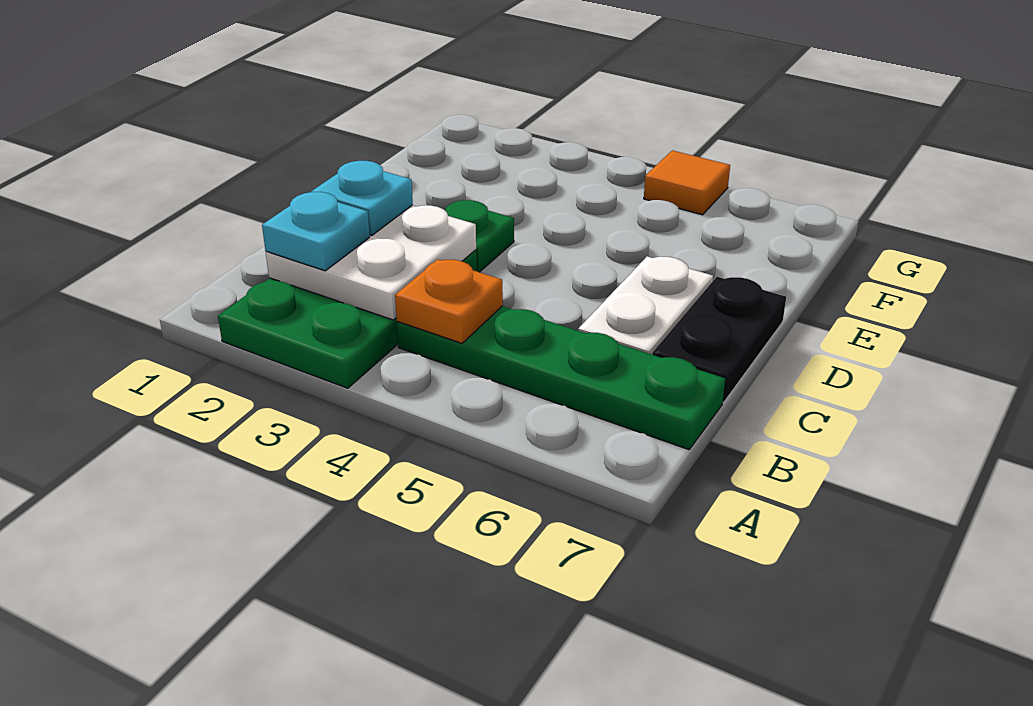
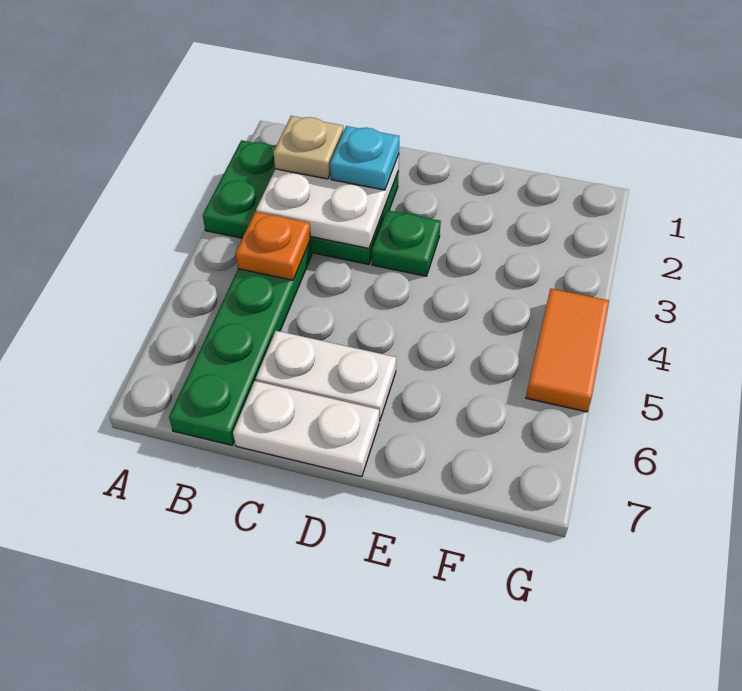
cyan 1x1 plate [262,192,370,271] -> tan 1x1 plate [273,116,344,179]
black 1x2 plate [652,277,786,402] -> white 1x2 plate [233,381,379,477]
orange 1x1 tile [644,150,730,215] -> orange 1x2 tile [526,289,609,412]

